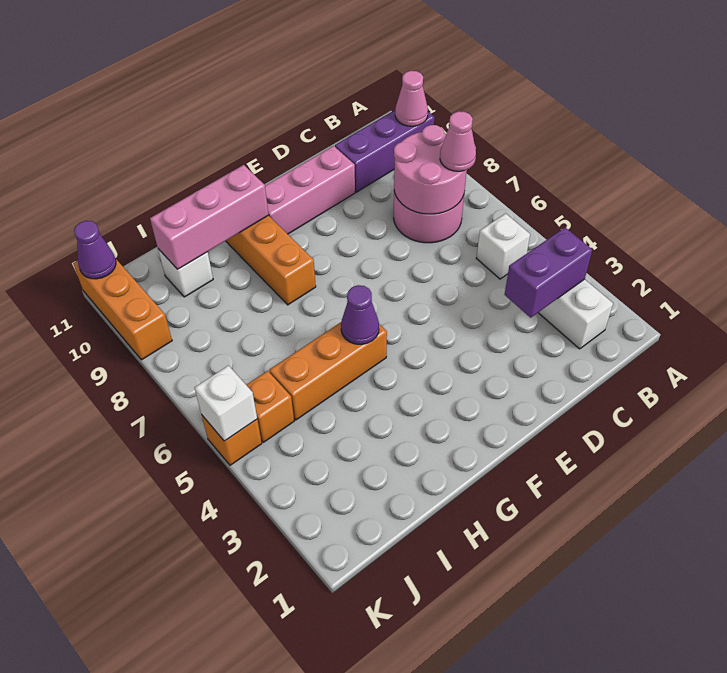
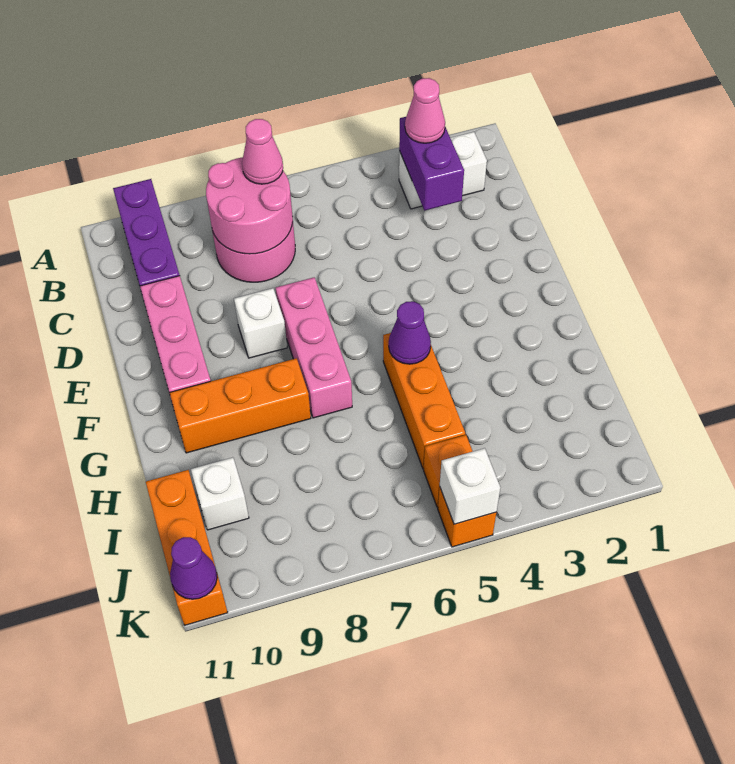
pink 1x1 cone [395,71,428,126] -> pink 1x1 cone moved to [405,78,445,143]
white 1x1 brick [476,213,530,279] -> white 1x1 brick moved to [234,288,287,358]
pink 1x3 brick [150,165,268,269] -> pink 1x3 brick moved to [276,277,352,418]
orange 1x3 brick [73,258,172,360] -> orange 1x3 brick turned to [146,470,228,625]

